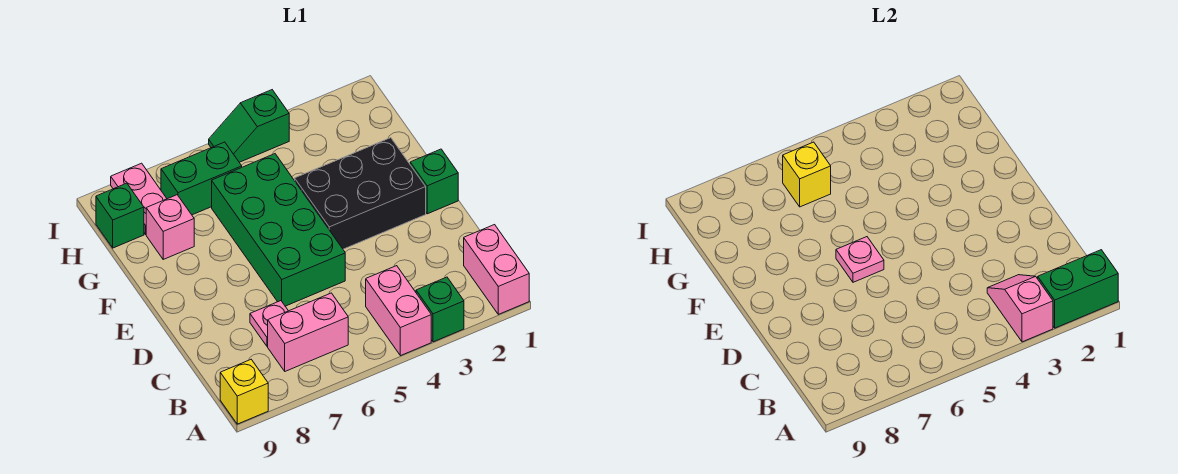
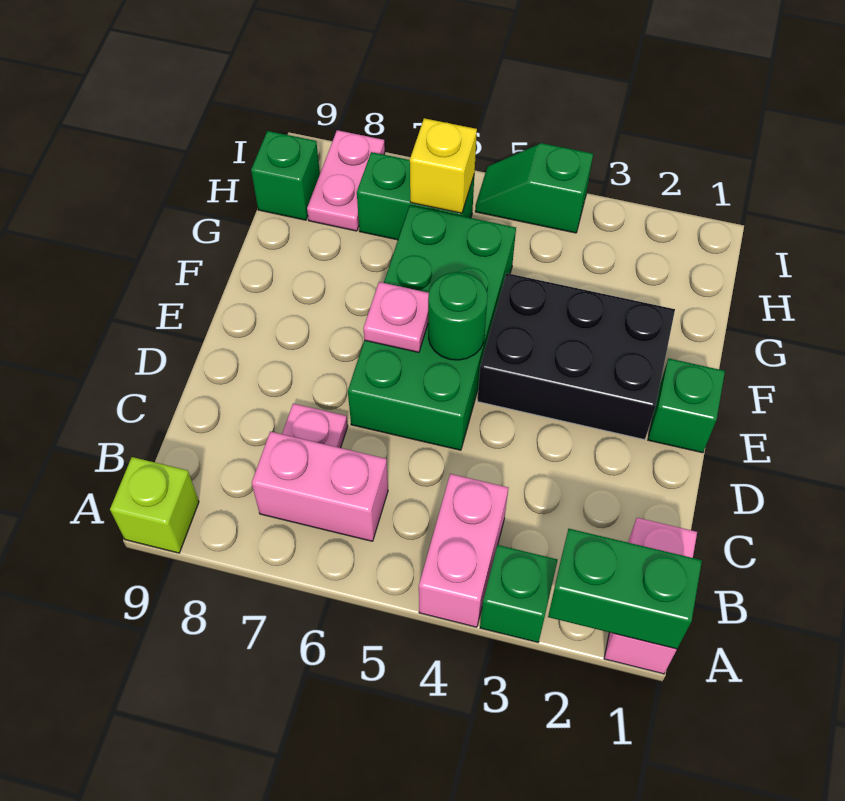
pink 1x2 slope [987,275,1053,342] -> none
yellow 1x1 brick [220,360,268,424] -> lime 1x1 brick [110,457,199,553]
none -> green 1x1 round brick [428,272,488,360]
pink 1x1 brick [146,195,194,259] -> none

